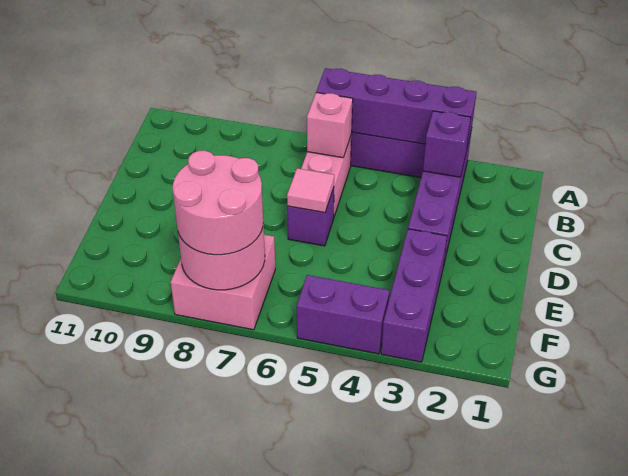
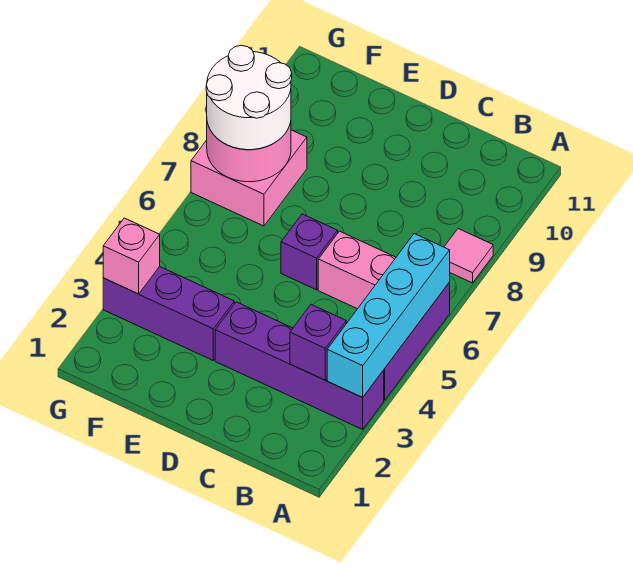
purple 1x4 brick [316,68,476,151] -> cyan 1x4 brick [327,234,450,397]
pink 1x1 brick [307,93,353,158] -> pink 1x1 brick moved to [103,218,160,294]
pink 1x1 tile [287,168,334,213] -> pink 1x1 tile moved to [444,229,493,283]
pink 2x2 round brick [173,151,263,255] -> white 2x2 round brick [206,45,292,150]
purple 1x2 brick [297,275,390,354] -> none

